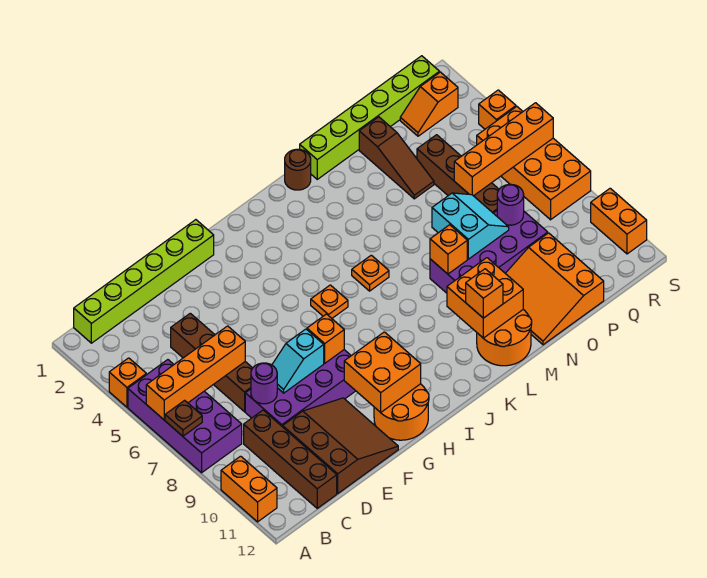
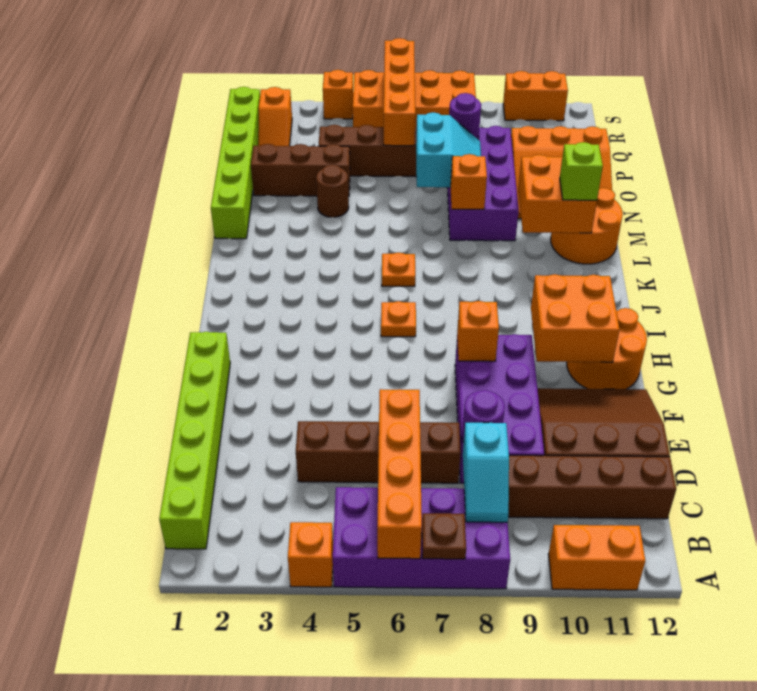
cyan 1x2 slope [272,329,324,393] -> cyan 1x2 slope moved to [463,423,509,522]
brown 1x1 round brick [285,149,311,190] -> brown 1x1 round brick moved to [316,165,349,217]
orange 1x1 brick [466,269,503,318] -> lime 1x1 brick [560,142,603,200]
cyan 2x2 slope [432,193,509,259] -> cyan 2x2 slope turned to [416,112,481,187]
brown 1x3 slope [359,117,434,199] -> brown 1x3 brick [251,144,350,196]

